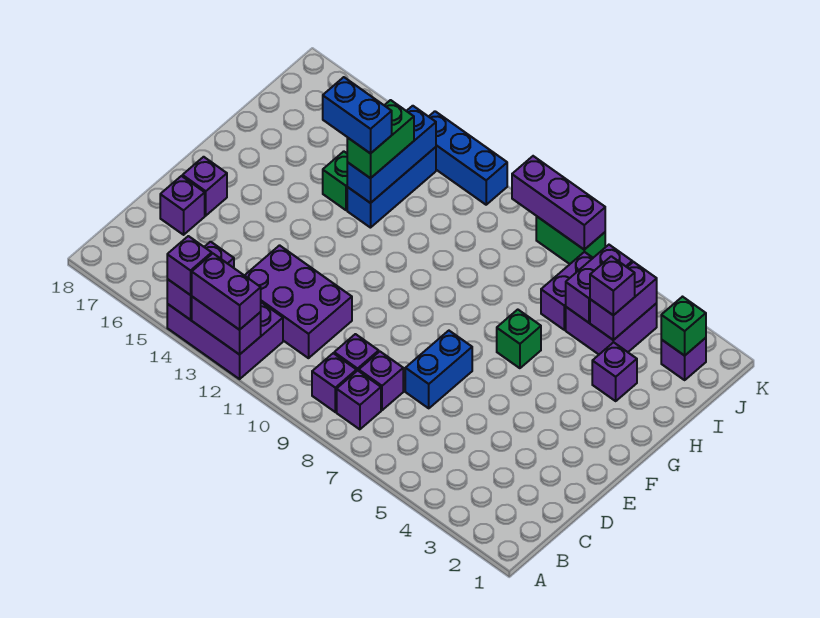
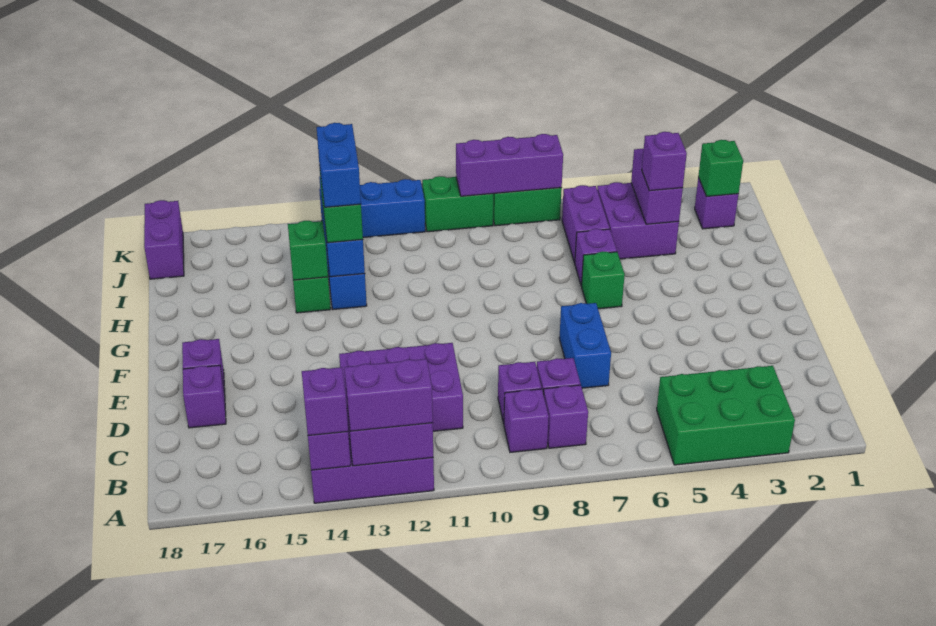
none -> green 2x3 brick [657,366,795,465]
purple 1x1 brick [592,342,637,401] -> purple 1x1 brick moved to [575,229,617,286]
blue 1x2 brick [323,77,392,154] -> blue 1x2 brick turned to [317,123,361,207]
none -> green 1x1 brick [288,221,328,280]
purple 1x2 brick [566,245,632,323] -> purple 1x2 brick moved to [144,200,184,279]
none -> green 1x2 brick [422,176,493,232]

